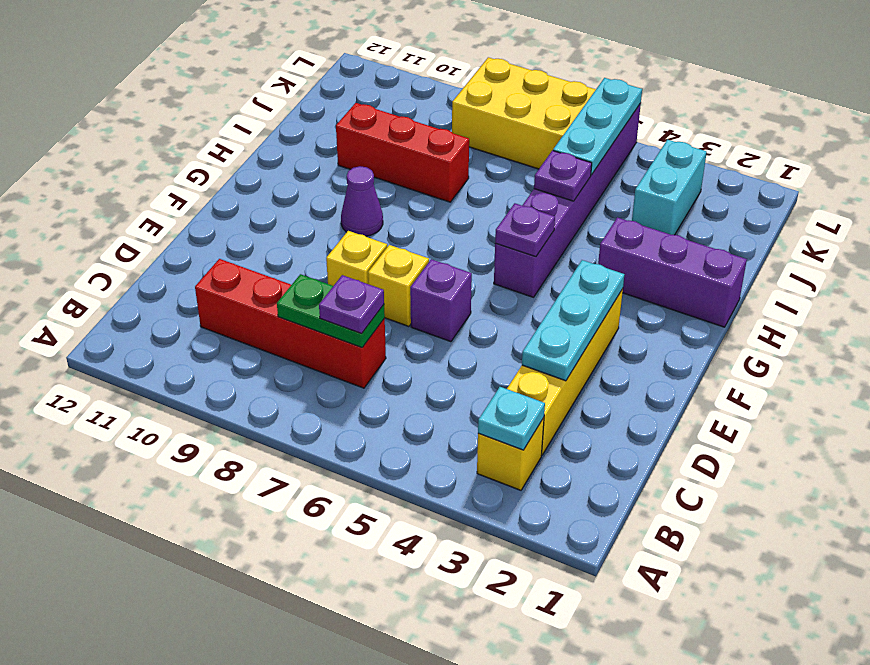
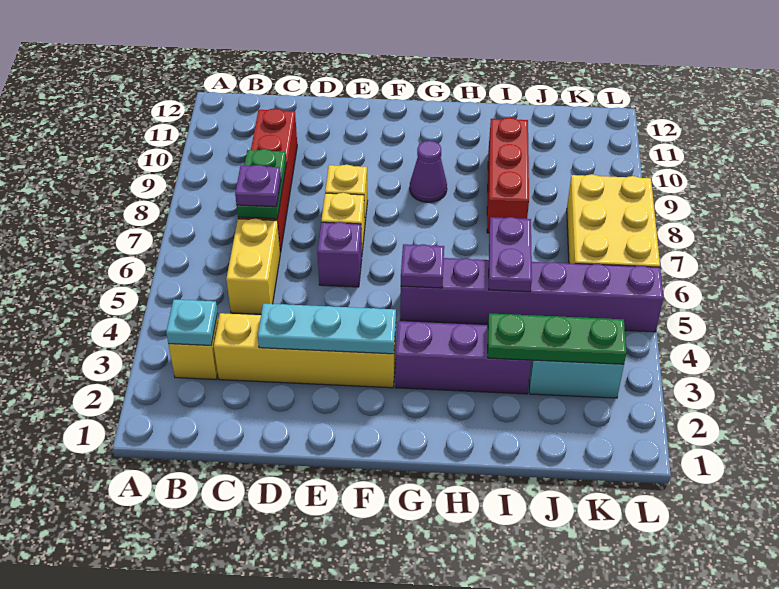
none -> yellow 1x2 brick [226,219,280,314]
purple 1x3 brick [598,217,747,327] -> purple 1x3 brick turned to [396,321,531,394]
none -> green 1x3 plate [488,313,626,364]
purple 1x1 plate [534,151,592,201] -> purple 1x2 plate [489,217,532,292]
cyan 1x3 plate [553,78,642,175] -> none

